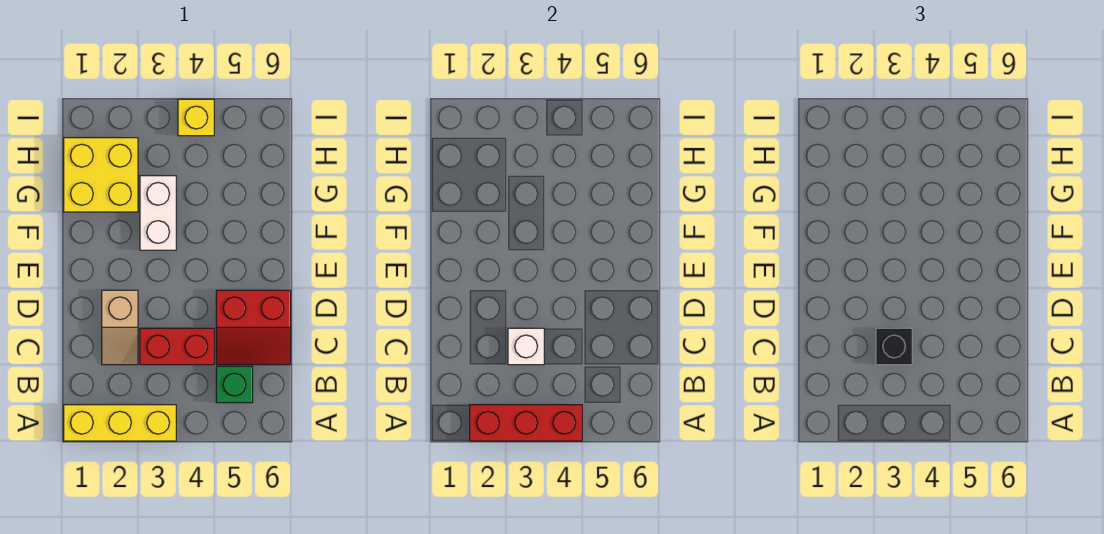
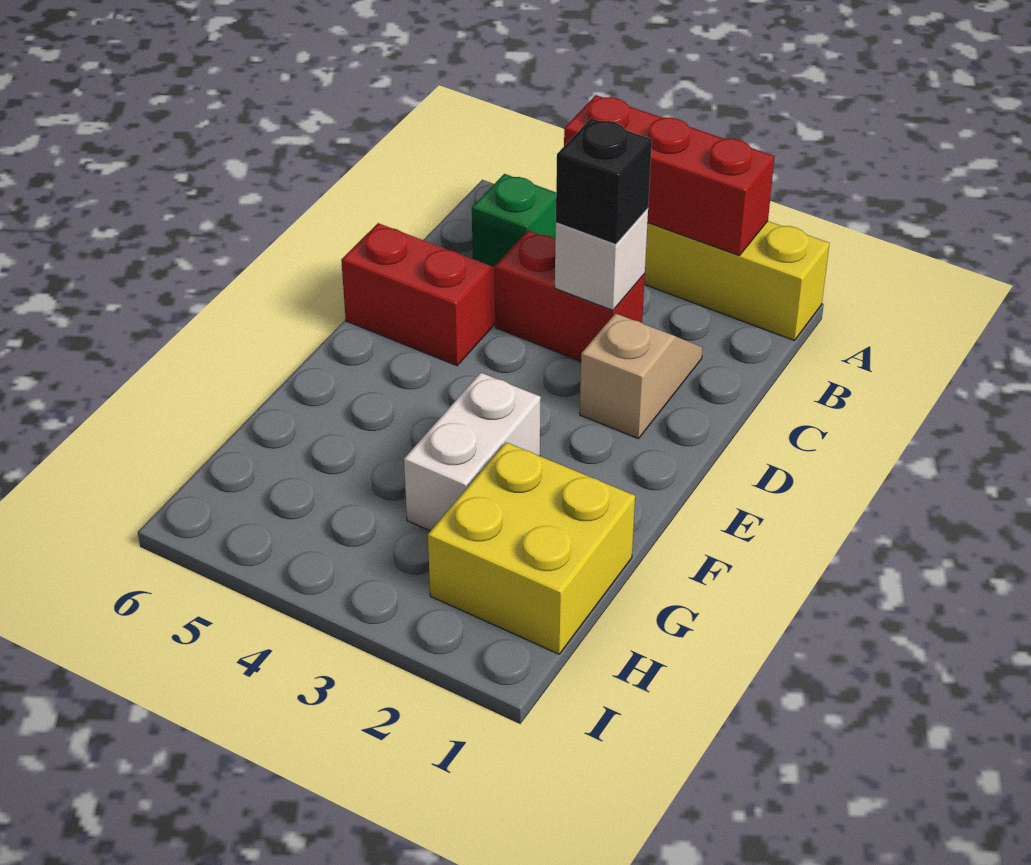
yellow 1x1 brick [178,99,214,136] -> none

